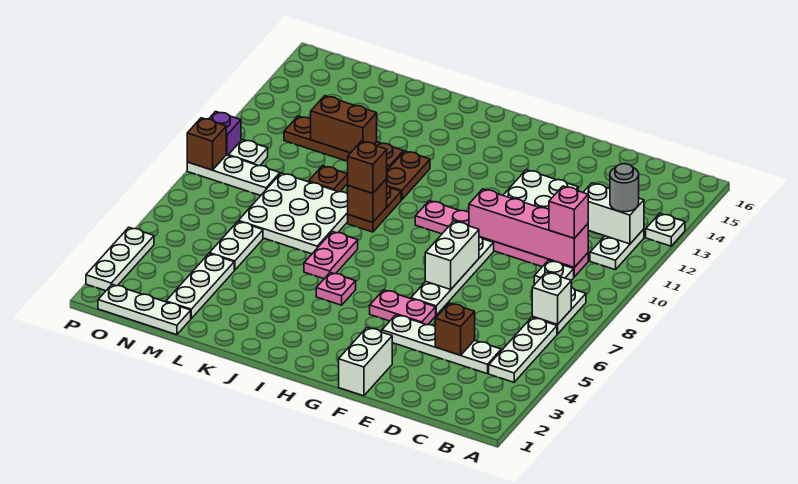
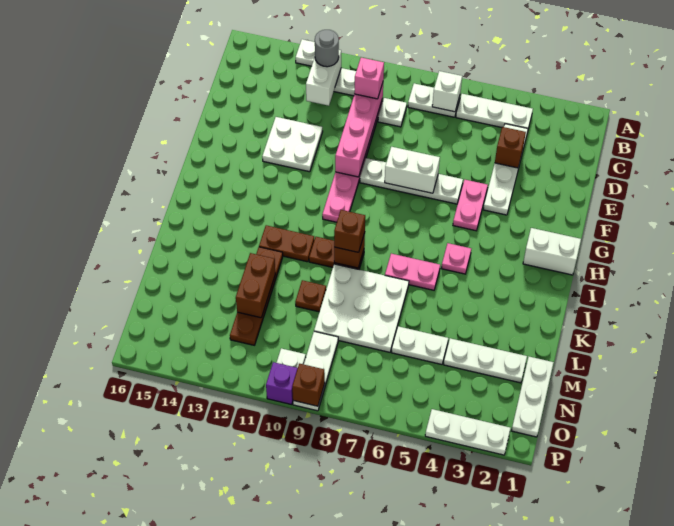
white 1x2 brick [339,328,392,396] -> white 1x2 brick moved to [523,228,581,275]

